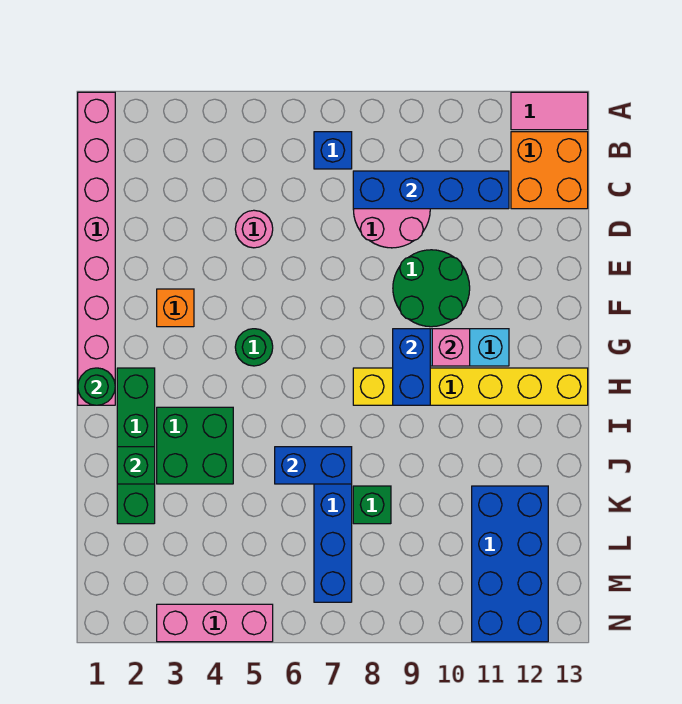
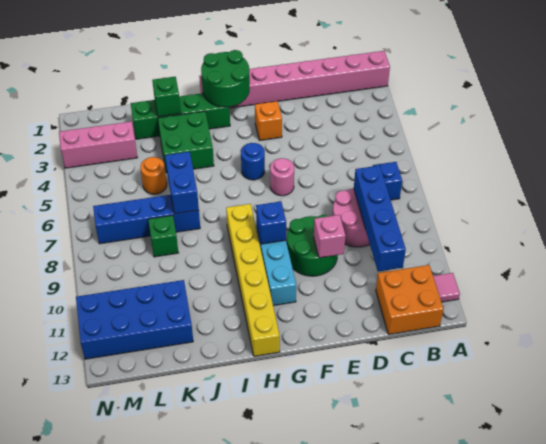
pink 1x2 tile [511,92,588,130] -> pink 1x1 tile [433,273,460,302]
pink 1x1 round brick [235,210,273,248] -> pink 1x1 round brick moved to [270,158,294,196]
green 1x1 round brick [235,329,273,366] -> blue 1x1 round brick [241,143,265,180]
blue 1x2 brick [393,329,430,405] -> blue 1x1 brick [256,201,286,244]
pink 1x1 brick [432,329,470,366] -> pink 1x1 brick moved to [314,215,345,258]
green 1x1 round brick [78,368,115,405] -> green 2x2 round brick [201,50,250,107]
none -> orange 1x1 round brick [140,157,167,194]
pink 1x3 brick [157,604,273,642] -> pink 1x3 brick turned to [59,122,137,168]

